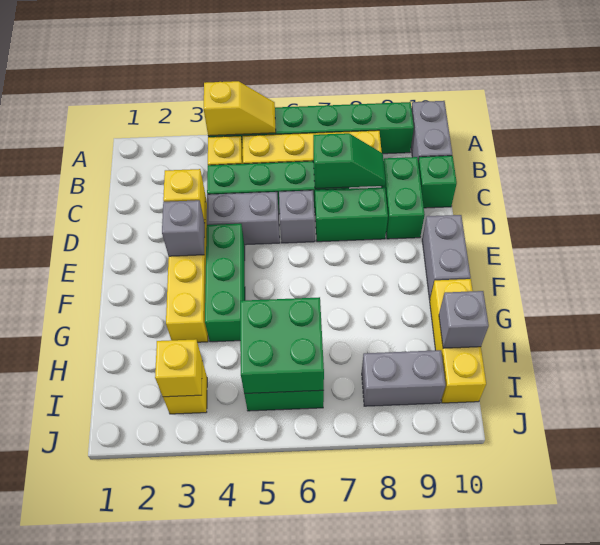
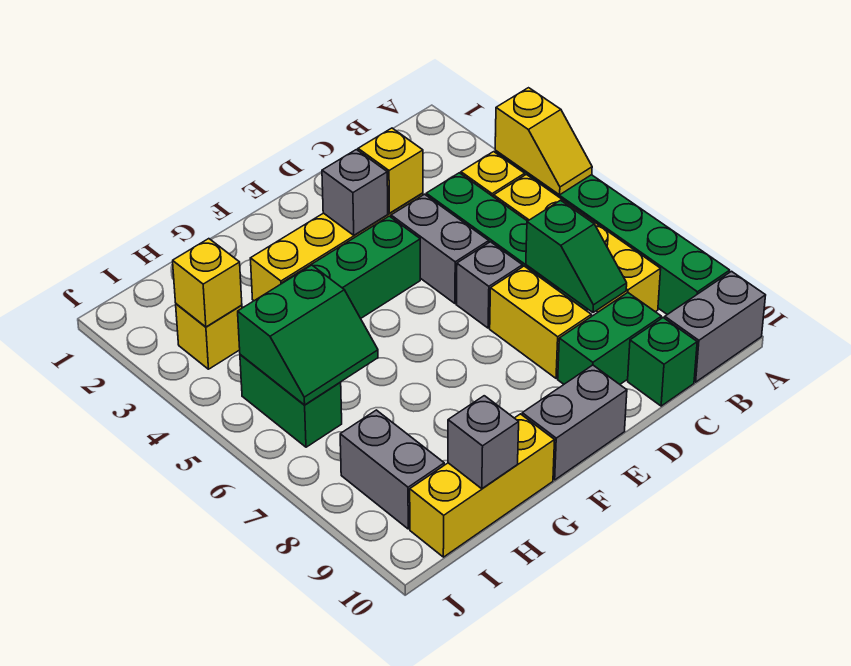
green 1x2 brick [315,188,388,242] -> yellow 1x2 brick [490,266,591,378]
green 2x2 brick [240,297,324,394] -> green 2x2 slope [238,265,378,405]

